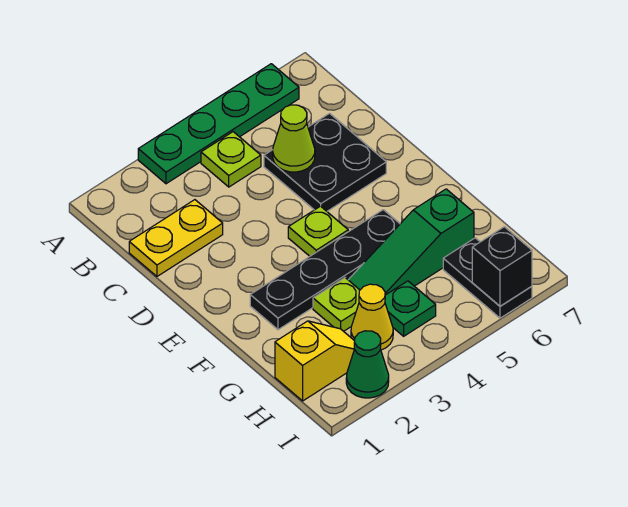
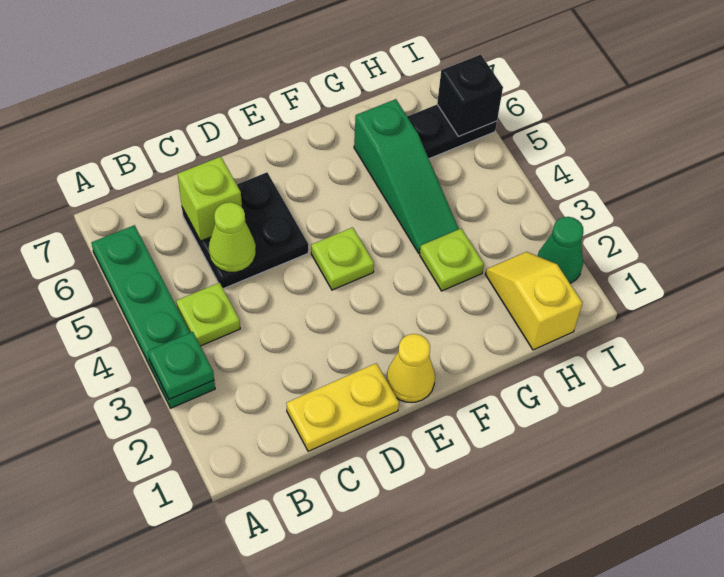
yellow 1x2 plate [129,200,223,276] -> yellow 1x2 plate turned to [286,363,399,451]
none -> lime 1x1 brick [178,157,242,241]
black 1x4 plate [250,210,400,330] -> none
yellow 1x1 cone [351,284,393,350] -> yellow 1x1 cone moved to [387,334,435,402]
green 1x1 plate [385,281,436,336] -> green 1x1 plate moved to [148,332,214,399]

